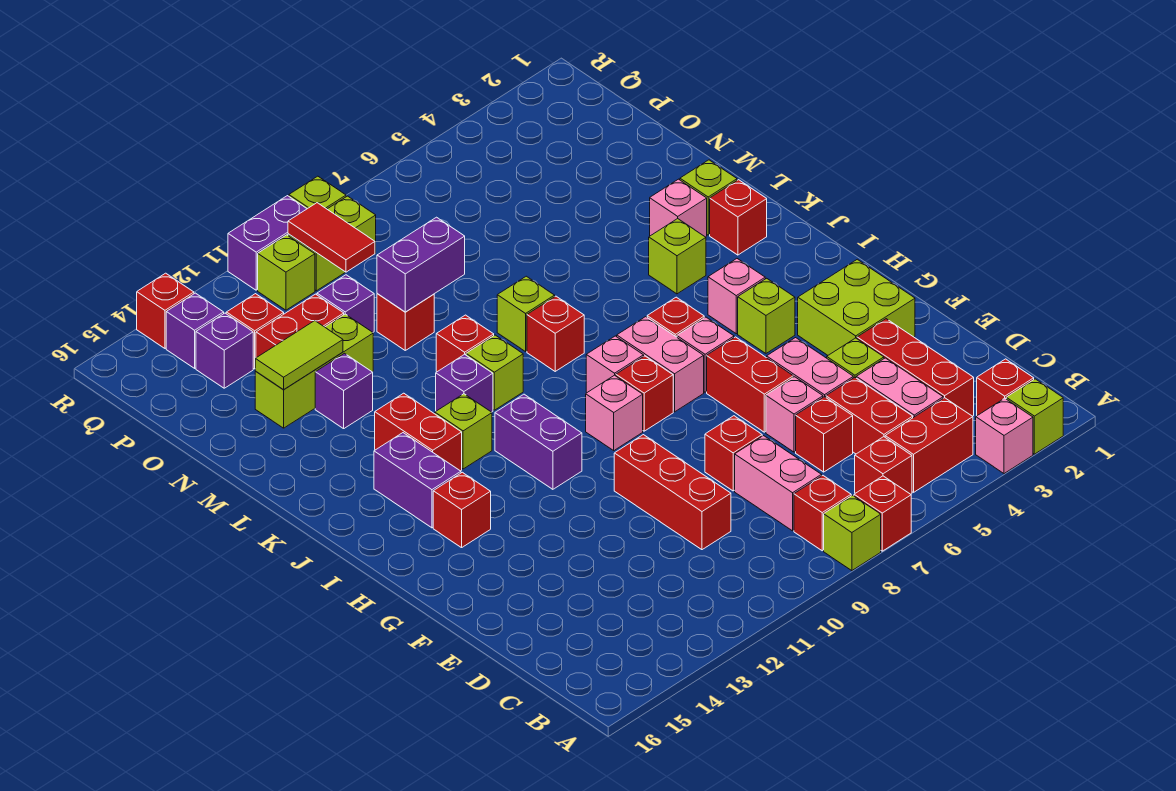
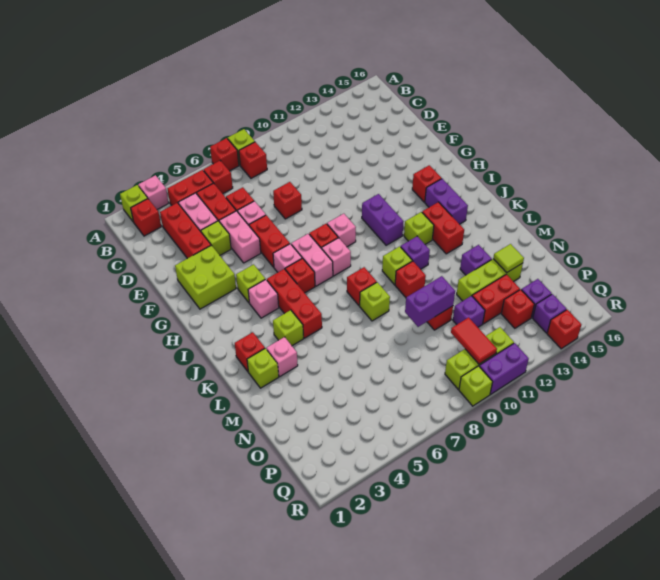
pink 1x2 brick [735,436,822,531] -> none
red 1x3 brick [614,435,731,550] -> red 1x3 brick moved to [267,269,322,338]
lime 1x2 tile [255,321,343,390] -> lime 1x1 tile [493,244,524,272]

